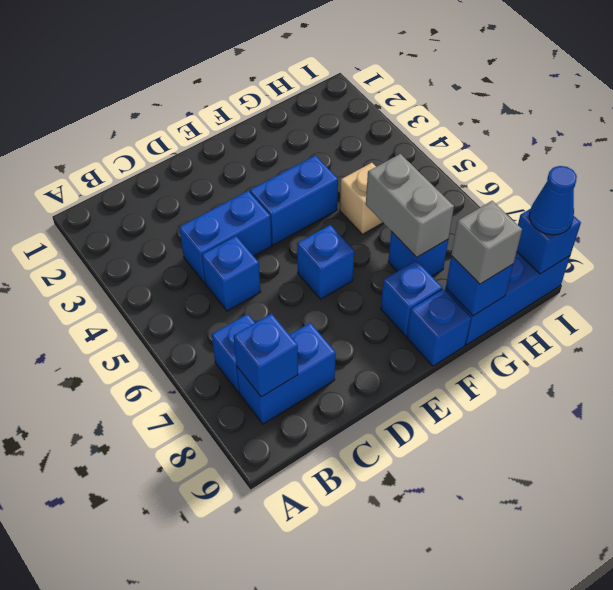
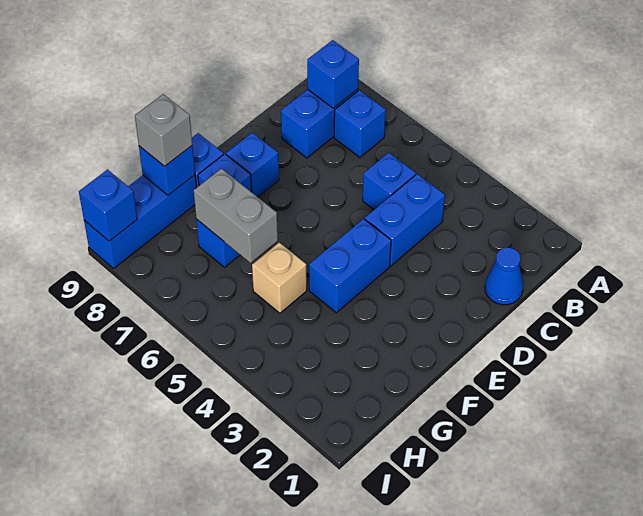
blue 1x1 brick [297,225,354,299] -> blue 1x1 brick moved to [226,133,279,197]
blue 1x1 cone [529,166,577,235] -> blue 1x1 cone moved to [485,248,523,305]

